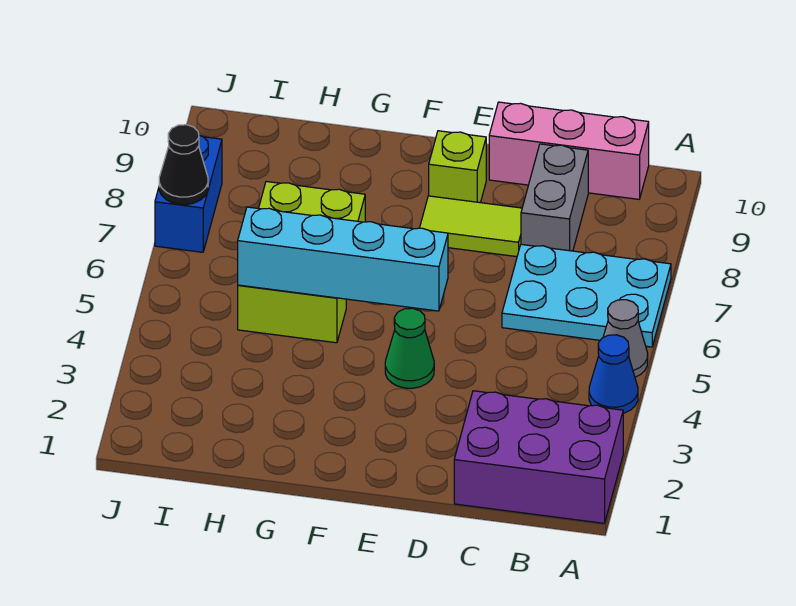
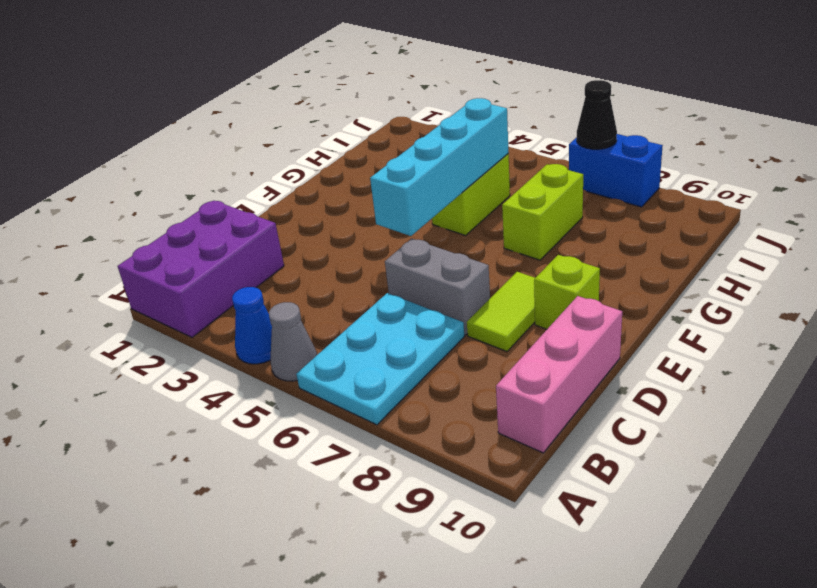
grey 1x2 brick [521,144,588,251] -> grey 1x2 brick moved to [385,239,490,335]
green 1x1 cone [385,308,434,388] -> none

